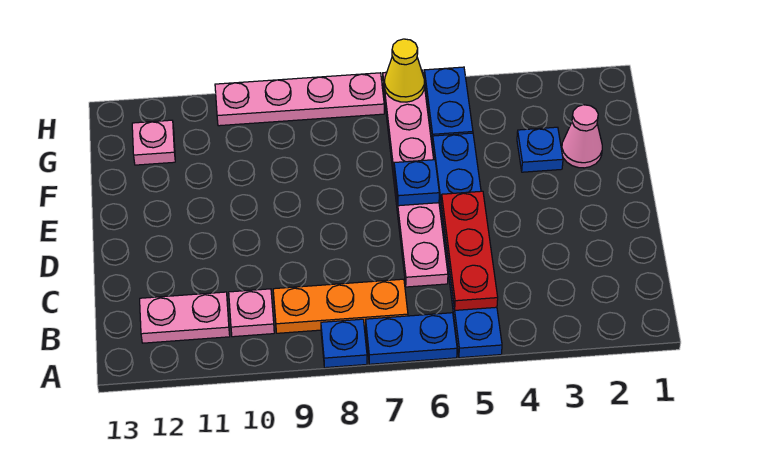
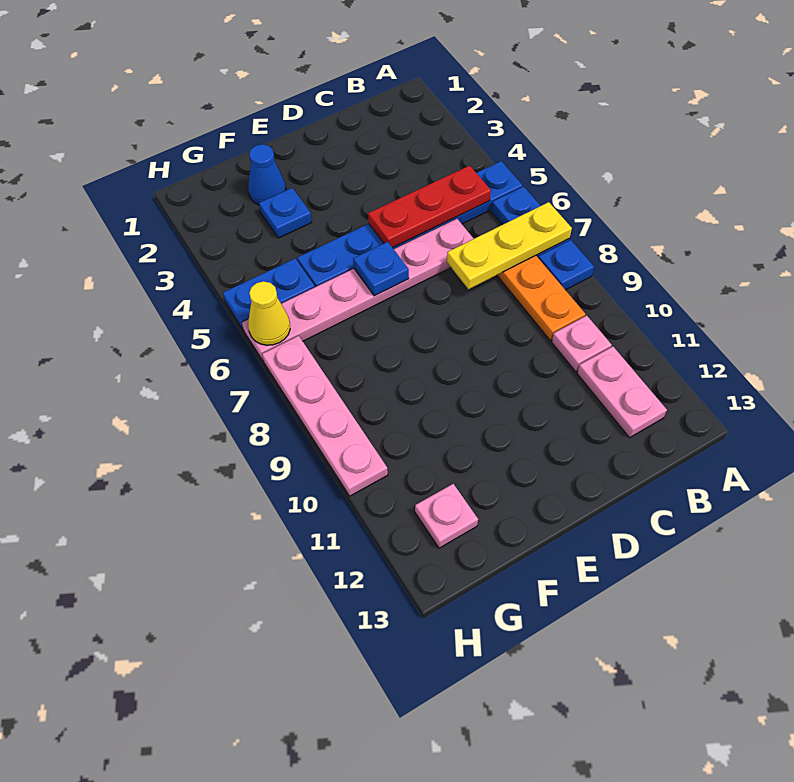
none -> yellow 1x3 plate [447,202,572,289]
pink 1x1 cone [562,105,602,168] -> blue 1x1 cone [248,144,286,205]

